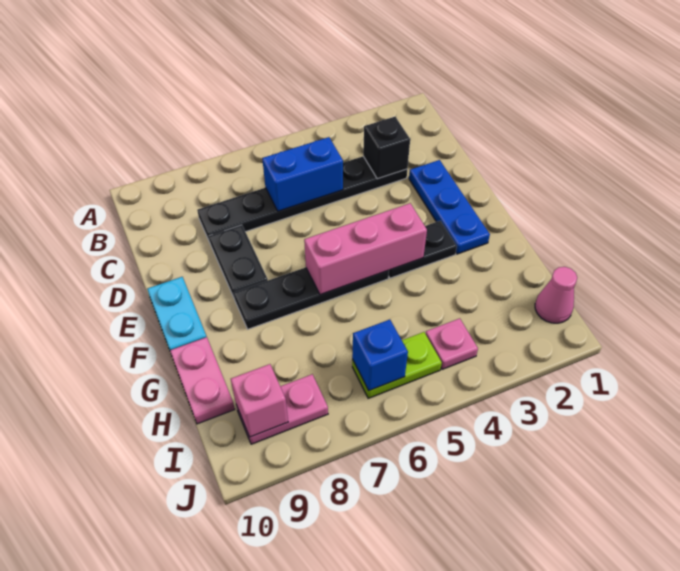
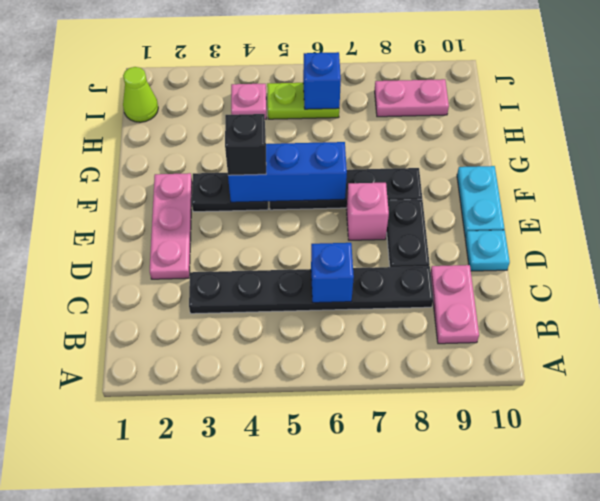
black 1x1 brick [363,117,410,179] -> black 1x1 brick moved to [225,114,266,175]
blue 1x2 brick [262,137,343,211] -> blue 1x1 brick [311,243,354,303]
blue 1x3 plate [409,160,490,254] -> pink 1x3 plate [150,173,192,279]
none -> cyan 1x1 plate [465,230,510,271]
pink 1x3 brick [304,203,427,295] -> blue 1x3 brick [228,142,347,202]
pink 1x2 plate [170,337,235,424] -> pink 1x2 plate moved to [431,265,479,344]
pink 1x1 cone [535,267,577,323] -> lime 1x1 cone [123,67,158,122]
pink 1x1 brick [231,364,288,437] -> pink 1x1 brick moved to [346,183,389,240]

